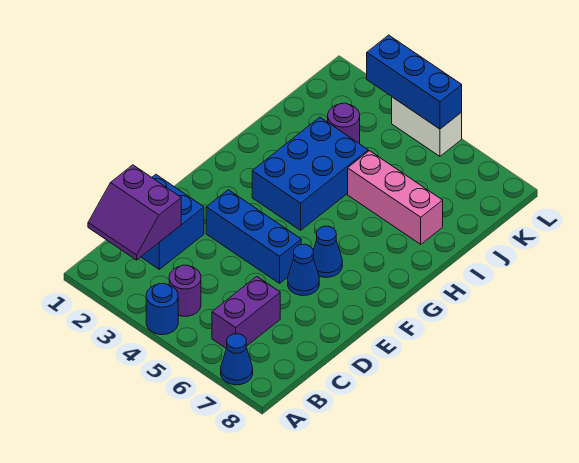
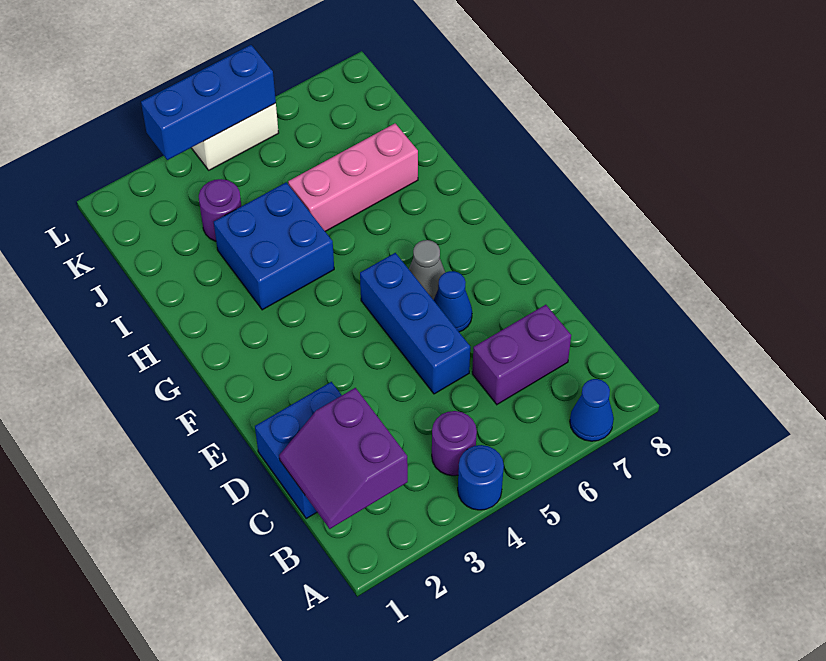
purple 2x2 slope [88,165,181,260] -> purple 2x2 slope turned to [279,388,408,529]
purple 1x2 brick [212,276,280,349] -> purple 1x2 brick turned to [472,305,571,404]
blue 1x3 brick [206,190,301,283] -> blue 1x3 brick turned to [360,253,470,394]
blue 1x1 cone [313,226,342,277] -> grey 1x1 cone [409,240,445,300]
blue 2x3 brick [252,117,368,230] -> blue 2x2 brick [214,182,334,310]

